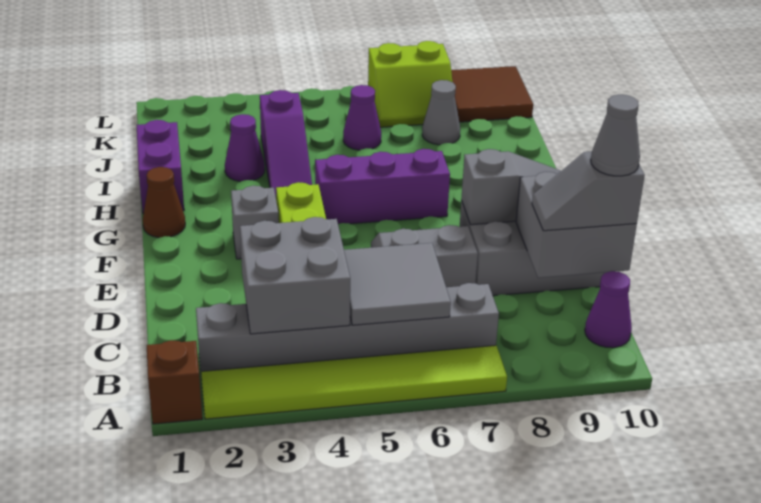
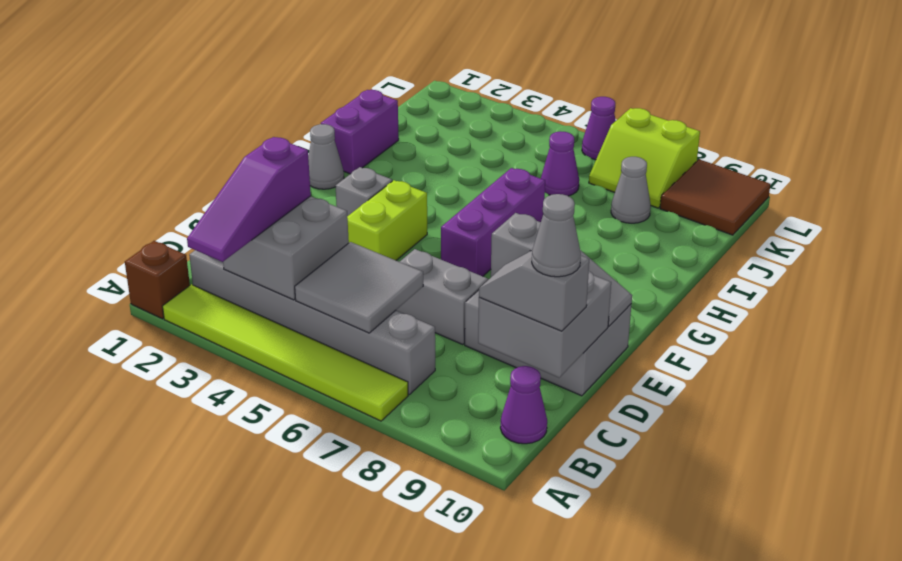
brown 1x1 cone [143,167,185,238] -> grey 1x1 cone [308,124,344,189]
purple 1x3 brick [315,149,450,224] -> purple 1x3 brick turned to [441,168,545,276]
purple 1x3 slope [260,90,312,196] -> purple 1x3 slope moved to [187,137,311,262]
purple 1x1 cone [225,114,265,182] -> purple 1x1 cone moved to [582,97,616,160]

